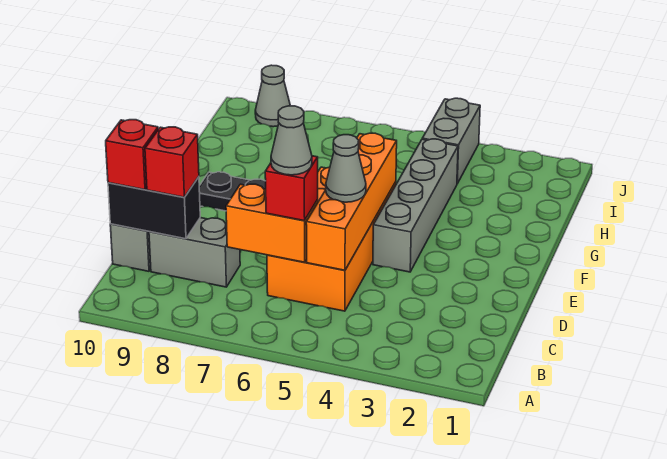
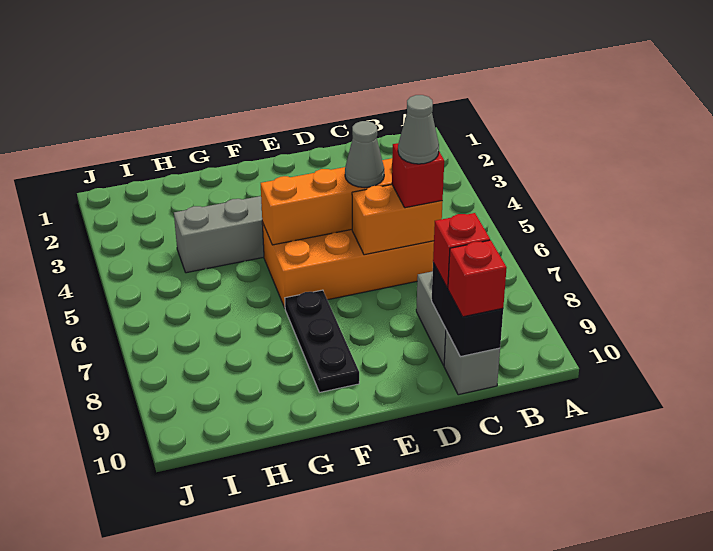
orange 1x2 brick [226,184,318,262] -> orange 1x2 brick turned to [352,185,443,255]
grey 1x2 brick [422,98,480,184] -> none
grey 1x1 cone [255,65,290,127] -> none

